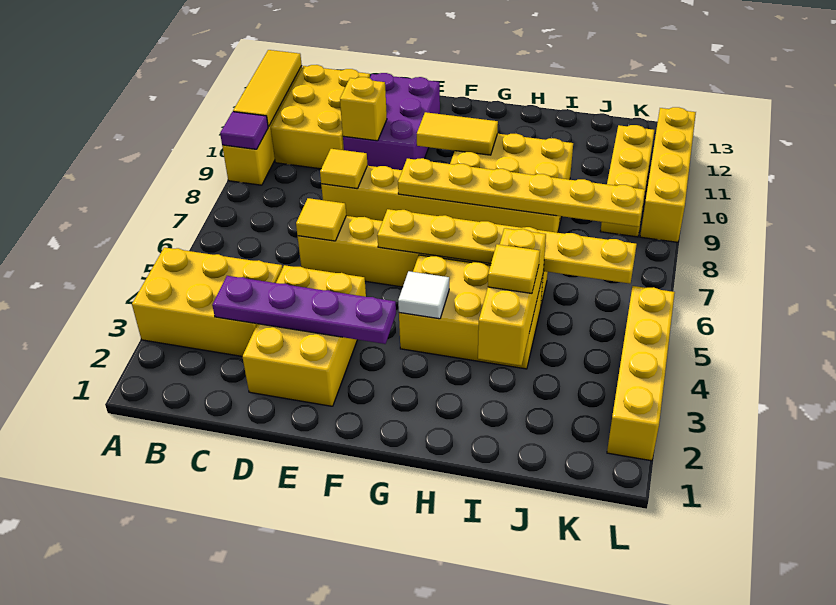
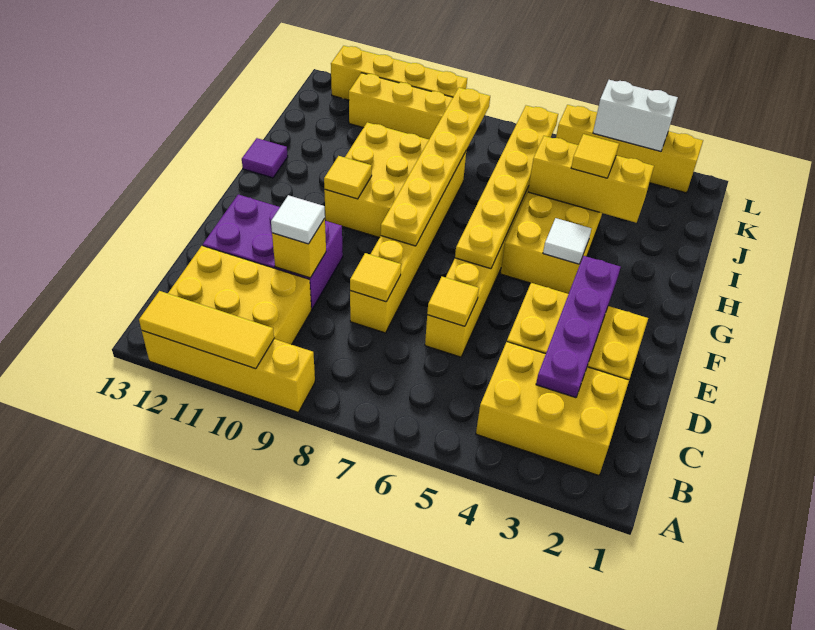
yellow 2x3 brick [132,247,283,356] -> yellow 2x3 brick turned to [476,342,629,476]
purple 1x1 tile [220,112,268,149] -> purple 1x1 tile moved to [242,138,288,178]
none -> white 1x1 tile [271,195,325,244]
yellow 1x2 tile [417,112,498,155] -> yellow 1x1 tile [324,156,372,199]
none -> white 1x2 brick [593,80,678,152]

